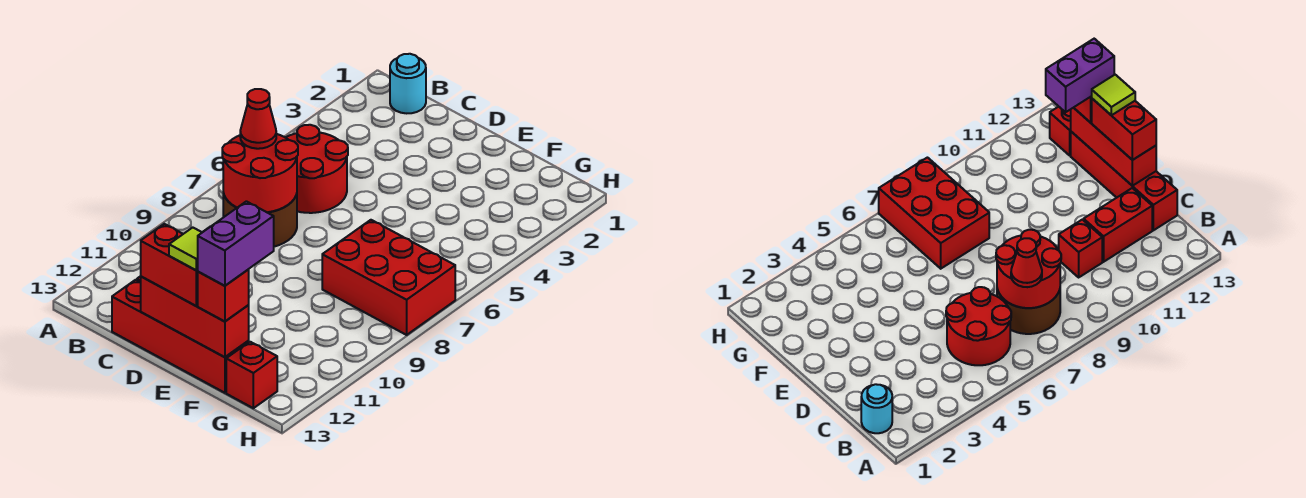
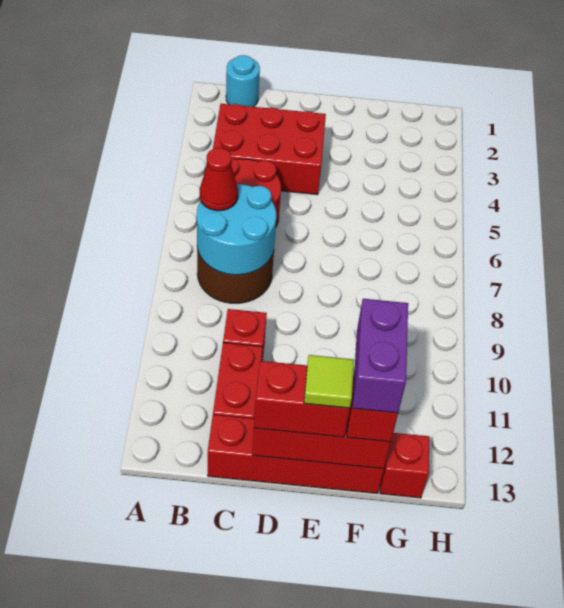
red 2x2 round brick [222,134,298,212] -> cyan 2x2 round brick [197,184,276,275]
red 2x3 brick [322,220,455,335] -> red 2x3 brick moved to [213,104,326,195]

